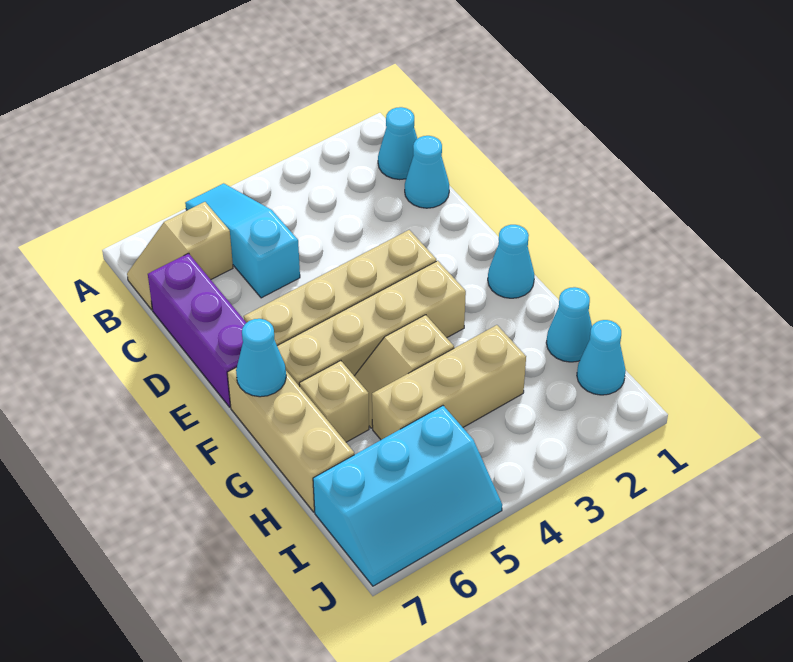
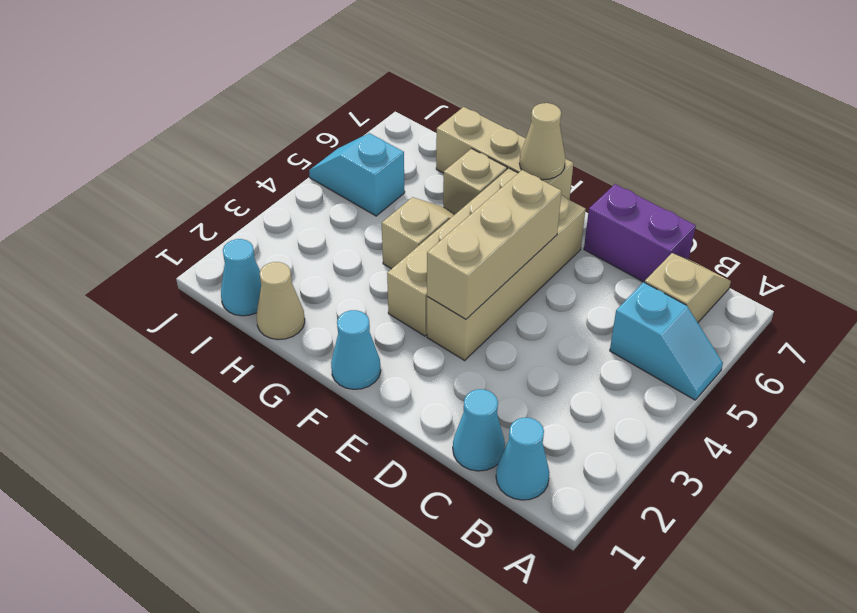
cyan 1x3 slope [185,183,300,298] -> cyan 1x2 slope [610,282,723,400]
purple 1x3 brick [148,253,246,407] -> purple 1x2 brick [584,184,696,282]
cyan 1x1 cone [236,319,286,397] -> tan 1x1 cone [519,103,565,180]
cyan 1x1 cone [546,287,592,362] -> tan 1x1 cone [257,262,305,340]
tan 1x3 brick [372,325,526,440] -> tan 1x3 brick moved to [427,170,562,319]
cyan 2x3 slope [313,406,502,586] -> cyan 1x2 slope [309,133,405,216]

